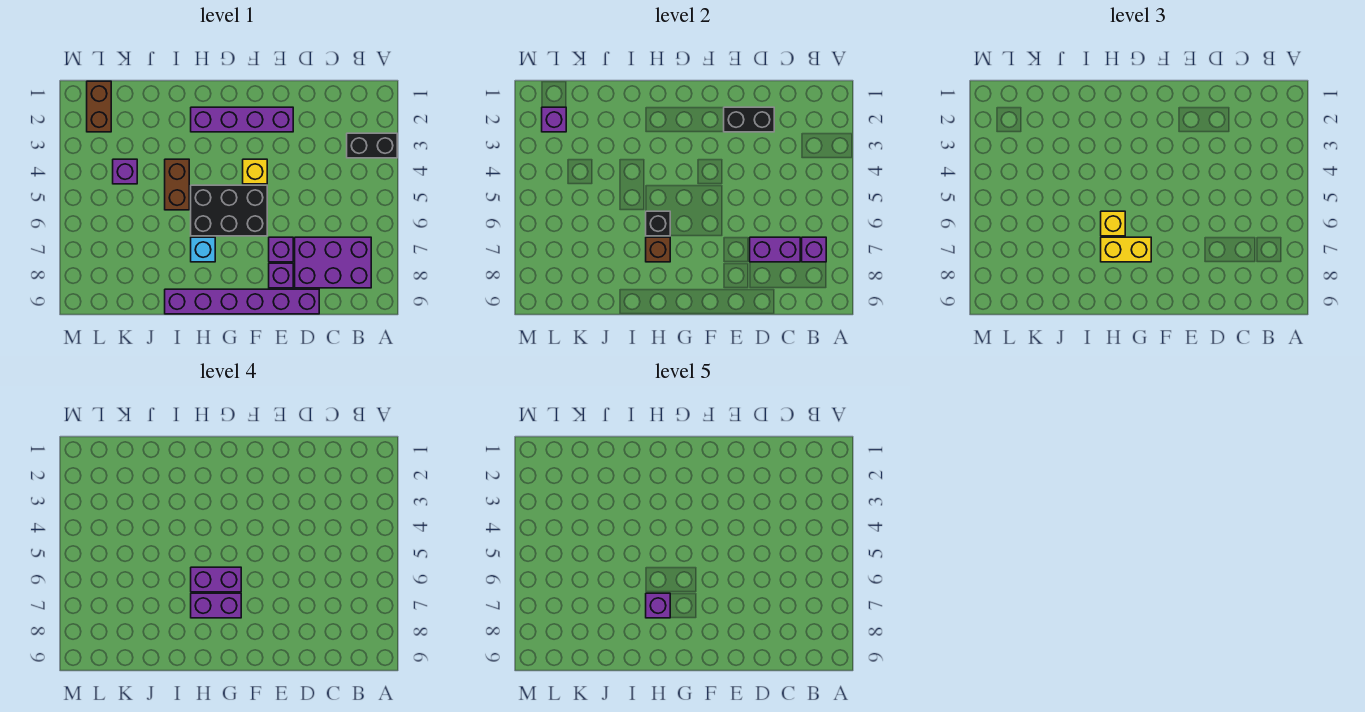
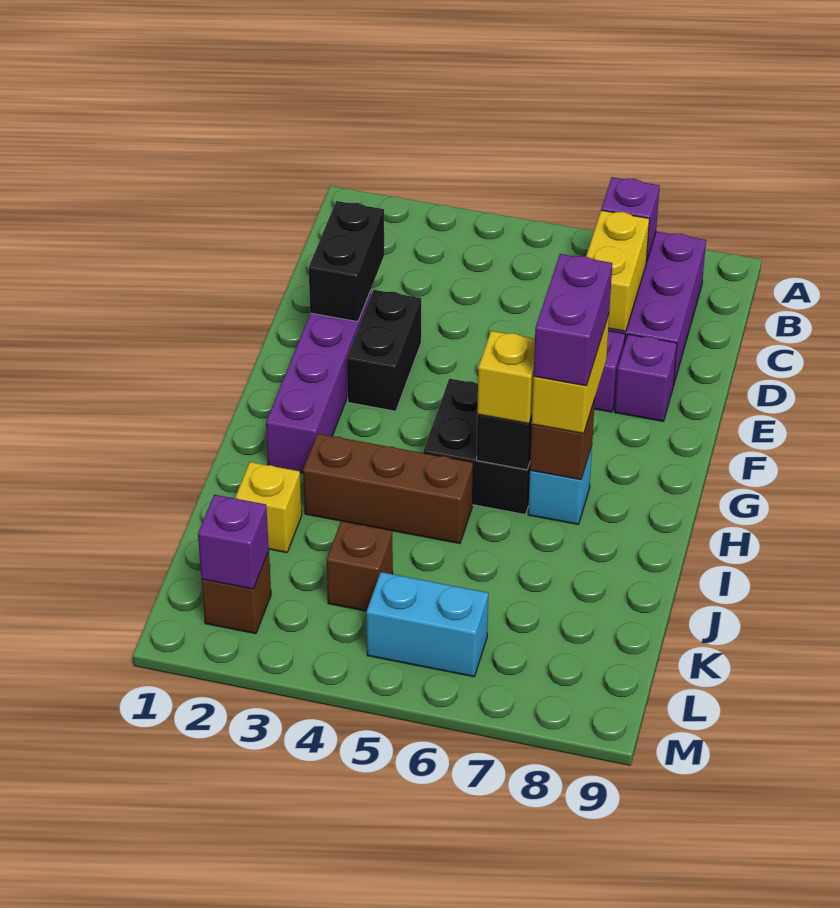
black 1x2 brick [347,133,397,158] -> black 1x2 brick moved to [347,290,421,411]
purple 1x2 brick [750,237,800,262] -> yellow 1x2 brick [586,210,649,332]
purple 1x6 brick [165,289,319,314] -> none
yellow 1x1 brick [243,159,267,184] -> yellow 1x1 brick moved to [235,462,302,553]
black 2x3 brick [191,185,267,236] -> black 2x2 brick [423,378,530,515]
purple 1x2 brick [191,567,241,592] -> none
purple 1x1 brick [646,593,670,618] -> none
brown 1x2 brick [165,159,189,210] -> brown 1x3 brick [303,434,473,544]
purple 1x1 brick [113,159,137,184] -> brown 1x1 brick [327,521,393,611]
brown 1x2 brick [87,81,111,132] -> brown 1x1 brick [202,551,271,634]
none -> cyan 1x2 brick [366,572,488,677]

